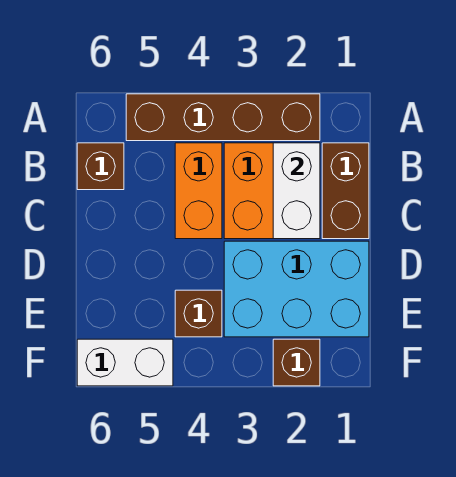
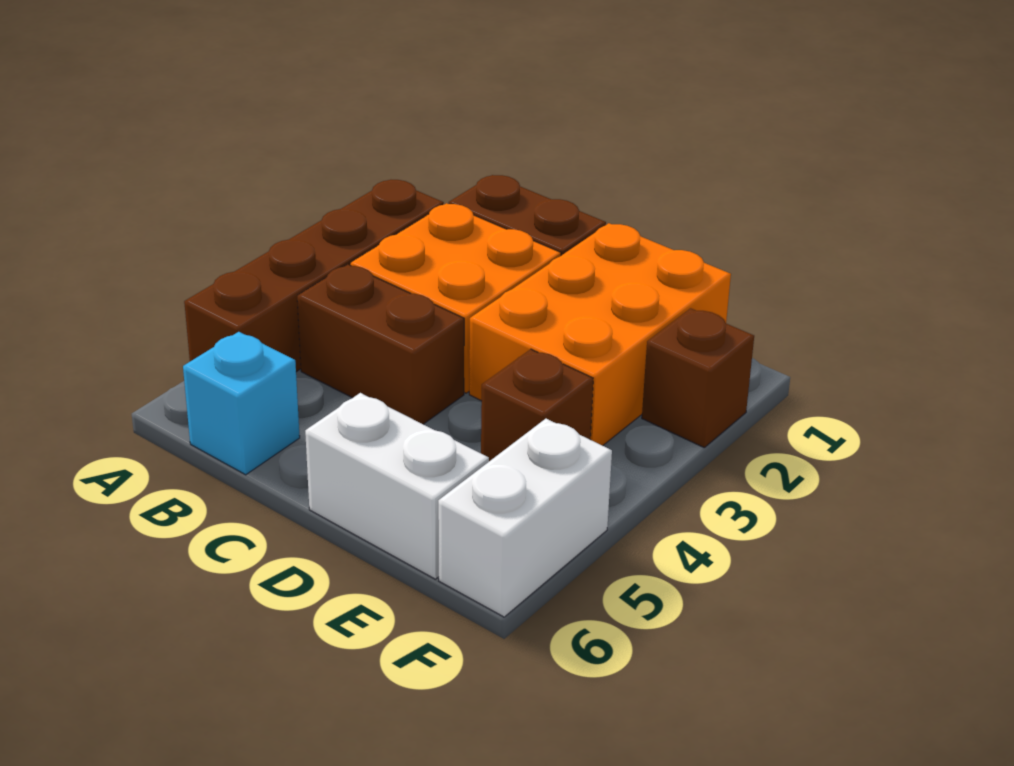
white 1x2 brick [273,143,320,239] -> white 1x2 brick moved to [305,393,489,579]
orange 1x2 brick [175,143,222,239] -> brown 1x2 brick [297,264,464,424]
brown 1x1 brick [77,143,124,190] -> cyan 1x1 brick [183,332,300,475]
cyan 2x3 brick [224,241,369,337] -> orange 2x3 brick [469,223,731,446]

